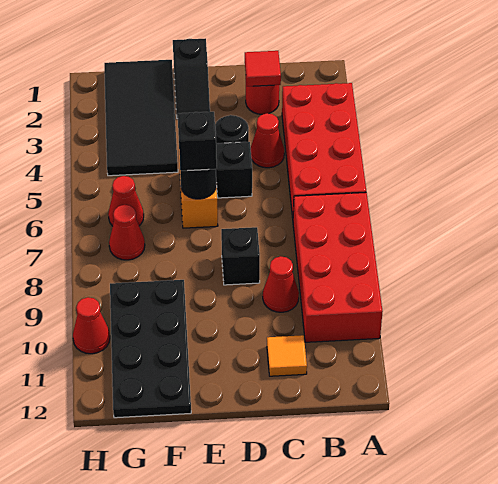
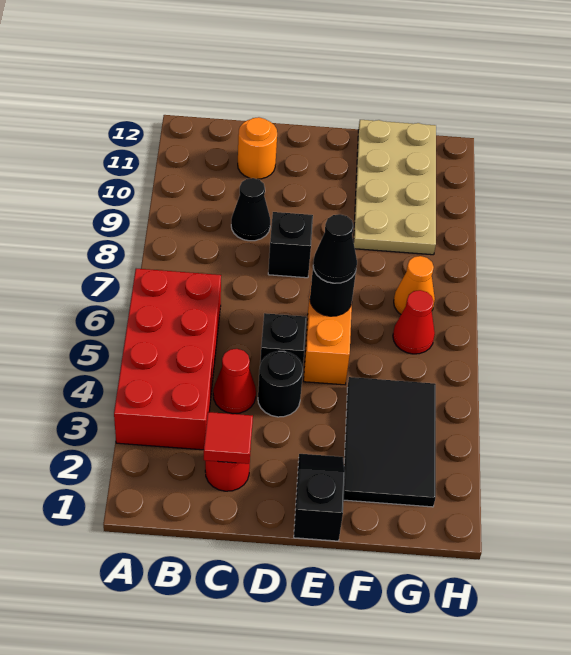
red 2x4 brick [293,192,383,342] -> none
red 1x1 cone [263,256,299,312] -> black 1x1 cone [231,178,270,241]
orange 1x1 tile [267,335,307,376] -> orange 1x1 round brick [238,117,277,179]
black 1x1 brick [178,112,217,171] -> black 1x1 cone [313,214,357,283]
black 2x4 tile [104,60,178,176] -> black 2x3 tile [344,377,436,507]
black 2x4 plate [110,280,191,418] -> tan 2x4 plate [354,120,436,255]
red 1x1 cone [109,205,145,260] -> orange 1x1 cone [394,256,435,314]
red 1x1 cone [73,297,110,354] -> none

